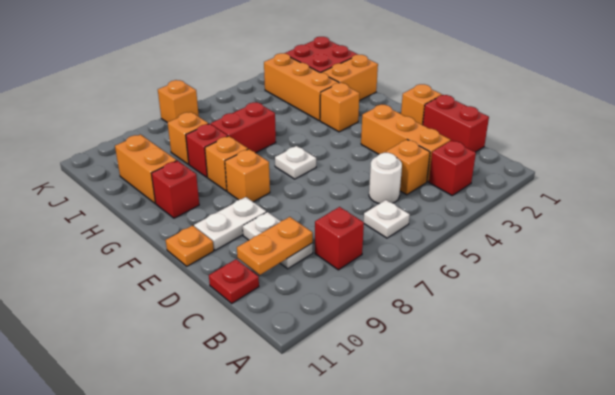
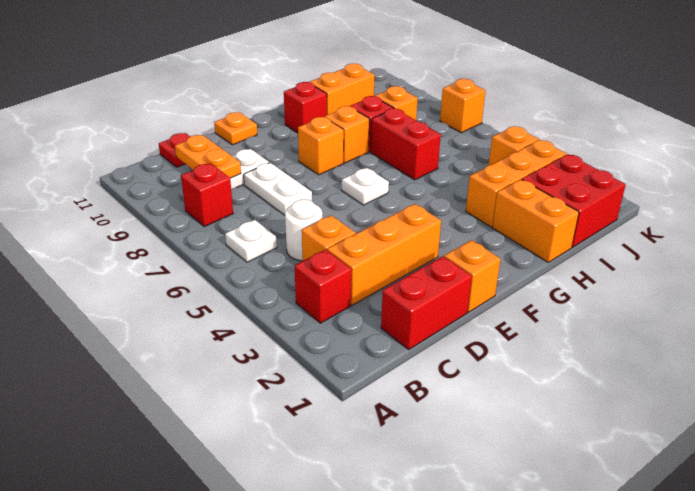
white 1x2 plate [194,197,266,250] -> white 1x2 plate moved to [244,163,312,215]
orange 1x1 brick [320,83,360,132] -> orange 1x1 brick moved to [488,126,539,166]

